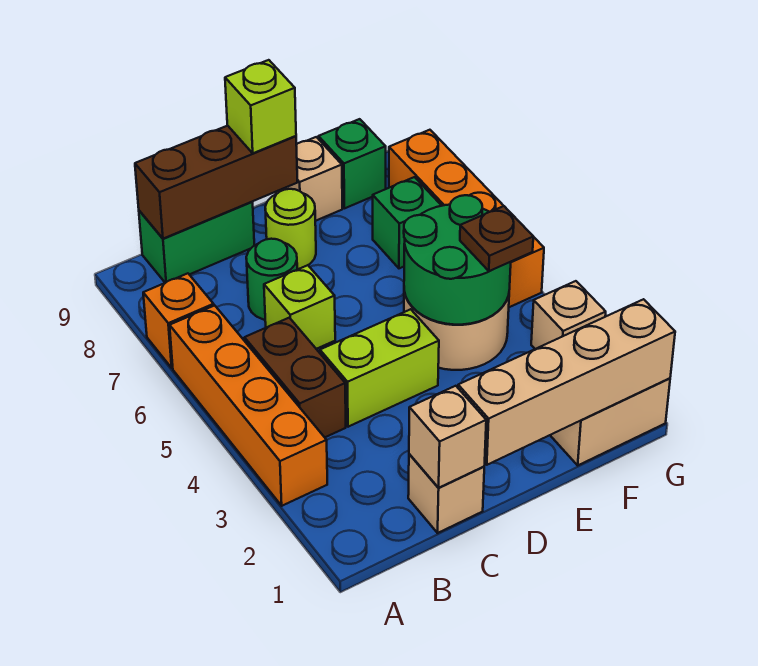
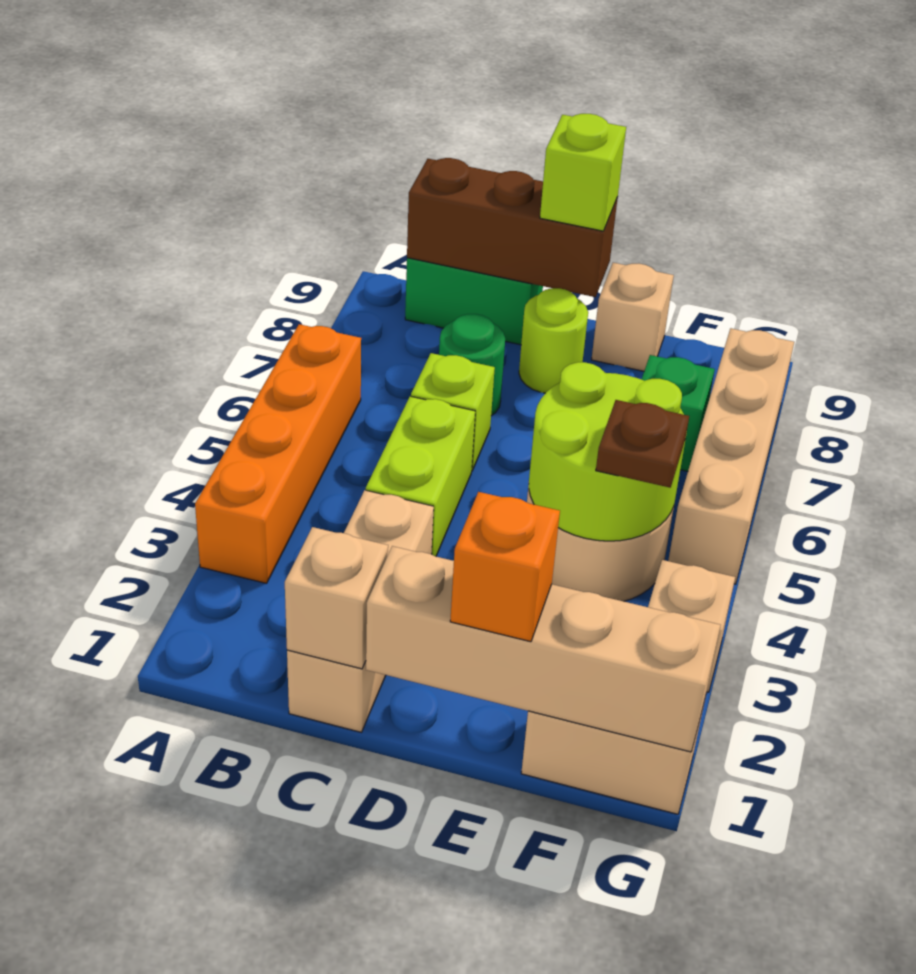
orange 1x1 brick [143,273,214,368] -> orange 1x1 brick moved to [450,492,560,642]
brown 1x2 brick [245,318,346,437] -> none
tan 1x1 brick [408,454,484,533] -> tan 1x3 brick [287,490,434,732]
lime 1x2 brick [320,309,439,427] -> lime 1x2 brick turned to [366,396,475,557]
green 2x2 round brick [404,195,511,325] -> lime 2x2 round brick [529,362,685,541]
green 1x1 brick [318,119,386,208] -> none
orange 1x4 brick [389,130,544,307] -> tan 1x4 brick [668,328,794,584]

